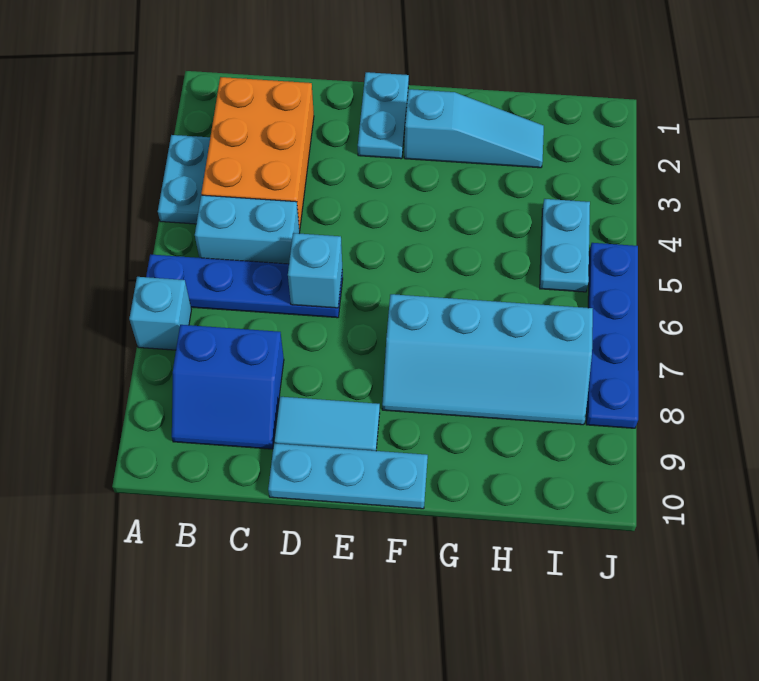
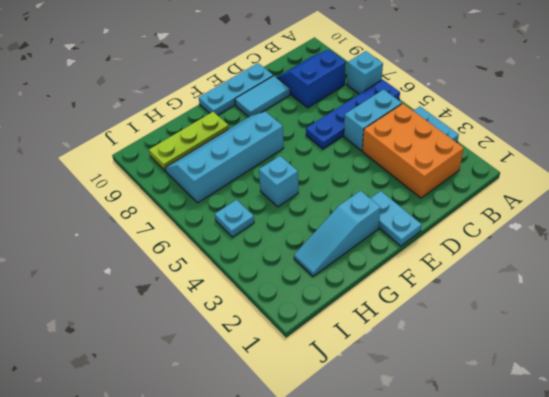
cyan 1x1 brick [288,233,342,308] -> cyan 1x1 brick moved to [259,156,298,207]
none -> lime 1x3 plate [149,112,229,171]
cyan 1x2 plate [540,199,590,292] -> cyan 1x1 plate [215,200,254,237]
blue 1x4 plate [586,243,638,428] -> none

